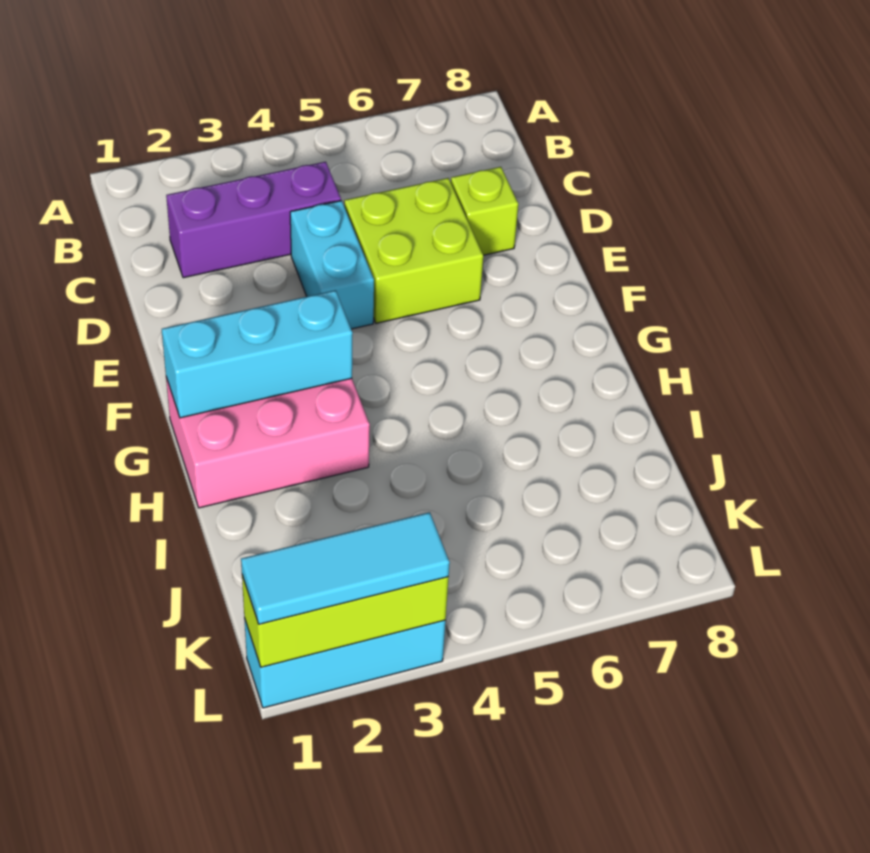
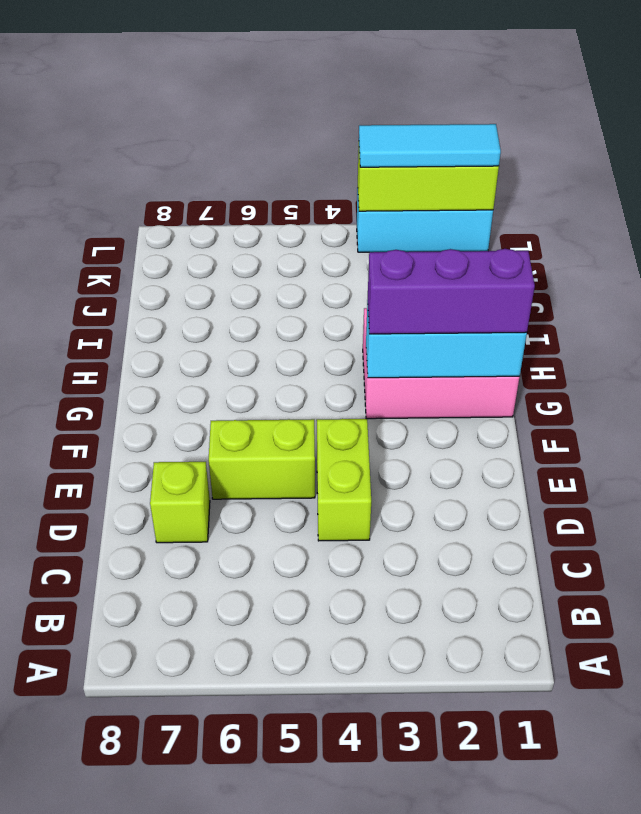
purple 1x3 brick [166,162,341,278] -> purple 1x3 brick moved to [368,249,535,334]
cyan 1x2 brick [290,201,374,329] -> lime 1x2 brick [317,419,371,541]
lime 2x2 brick [344,178,483,323] -> lime 1x2 brick [209,419,315,499]

